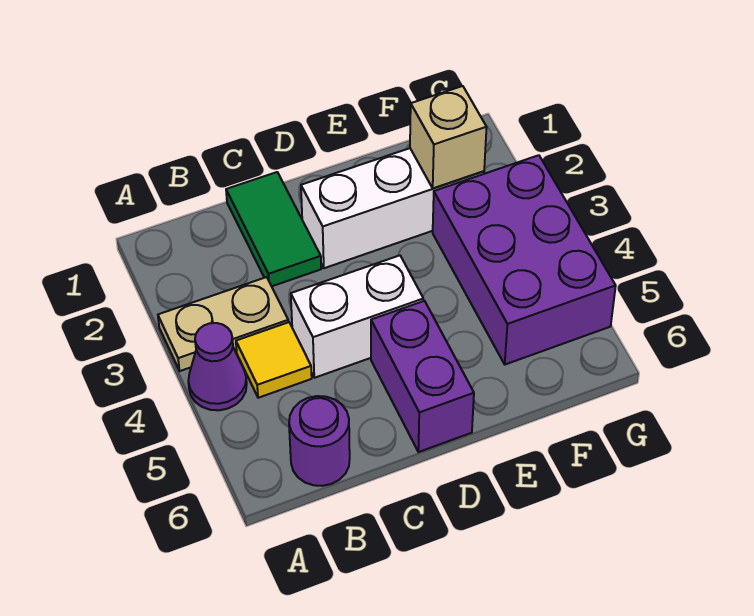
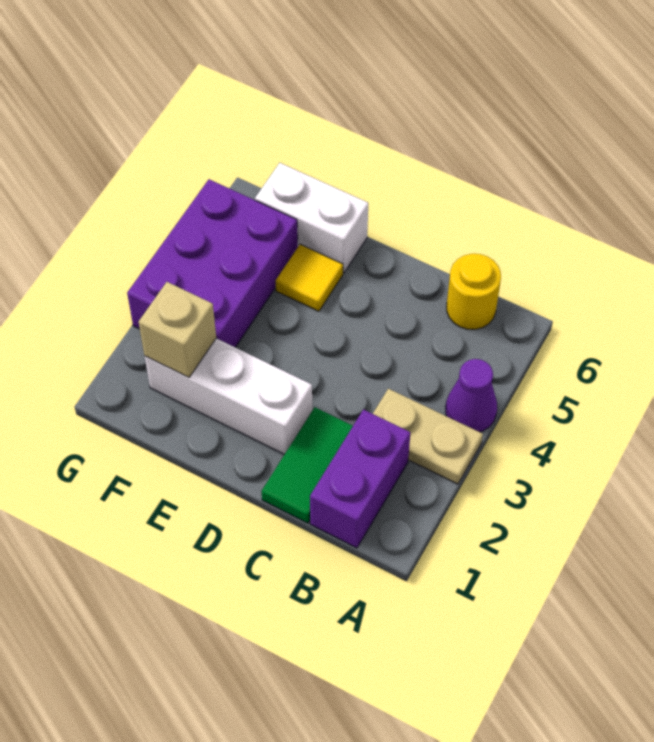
yellow 1x1 tile [236,322,312,398] -> yellow 1x1 tile moved to [276,244,343,311]
purple 1x1 round brick [289,396,350,486] -> yellow 1x1 round brick [447,254,501,329]
white 1x2 brick [291,255,423,378] -> white 1x2 brick moved to [255,163,368,273]
purple 1x2 brick [371,301,474,452] -> purple 1x2 brick moved to [310,409,410,548]

